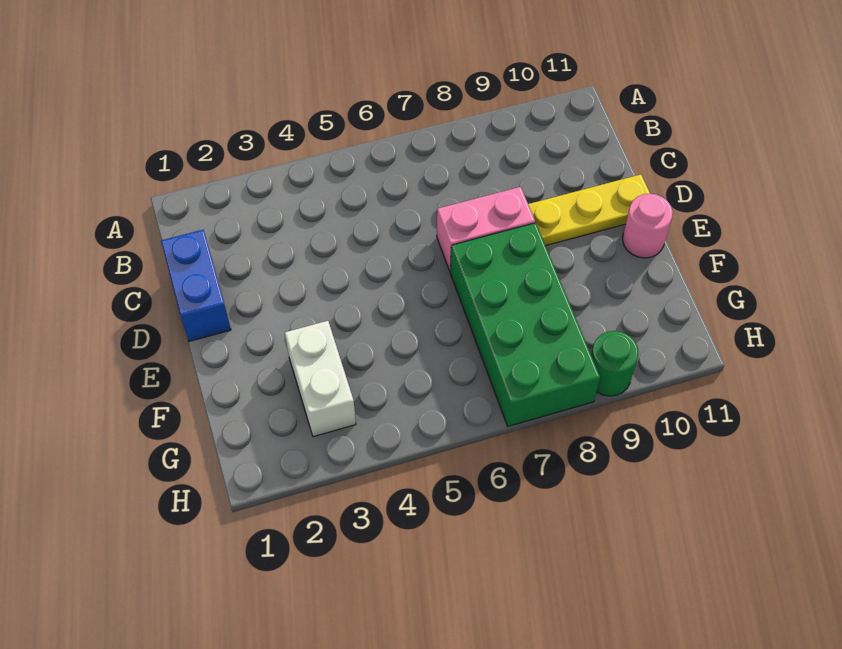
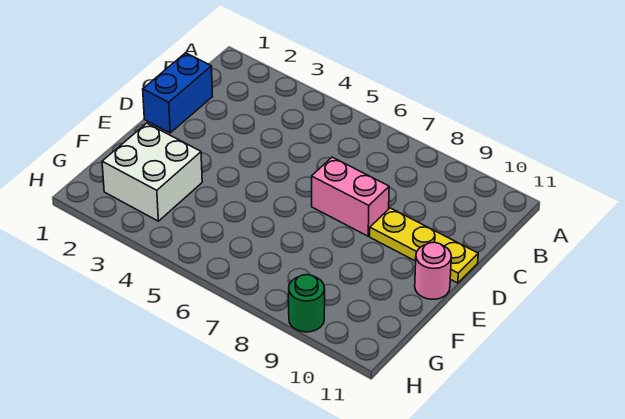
green 2x4 brick [450,223,600,426] -> none
white 1x2 brick [285,321,356,437] -> white 2x2 brick [102,123,202,221]

